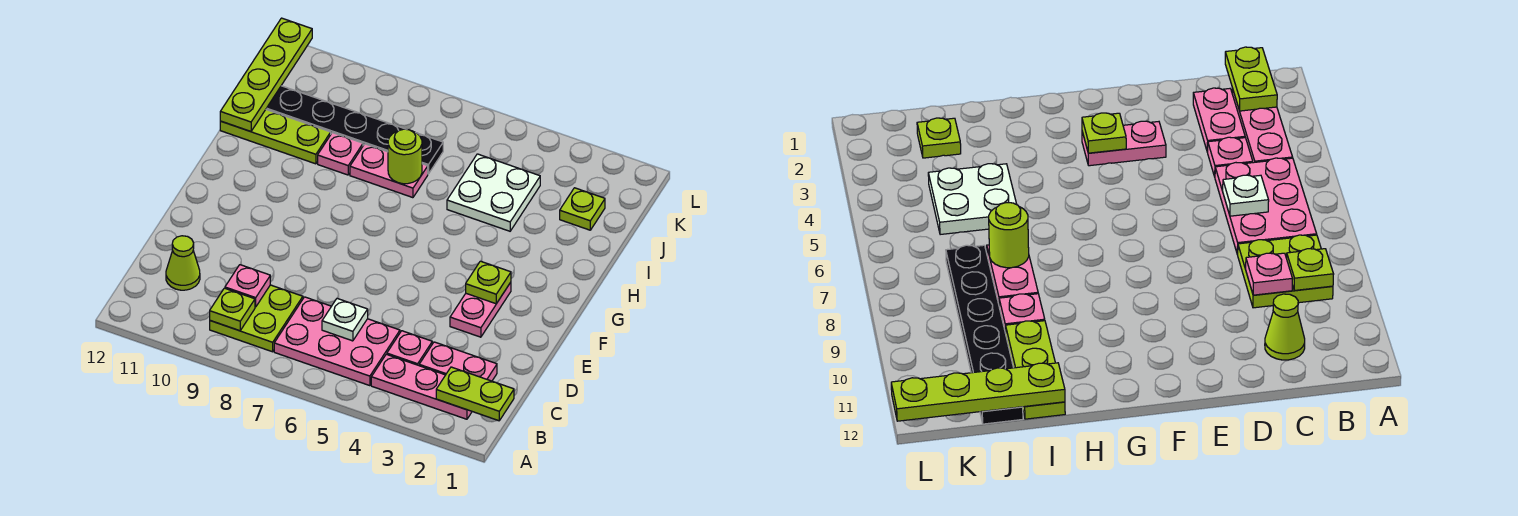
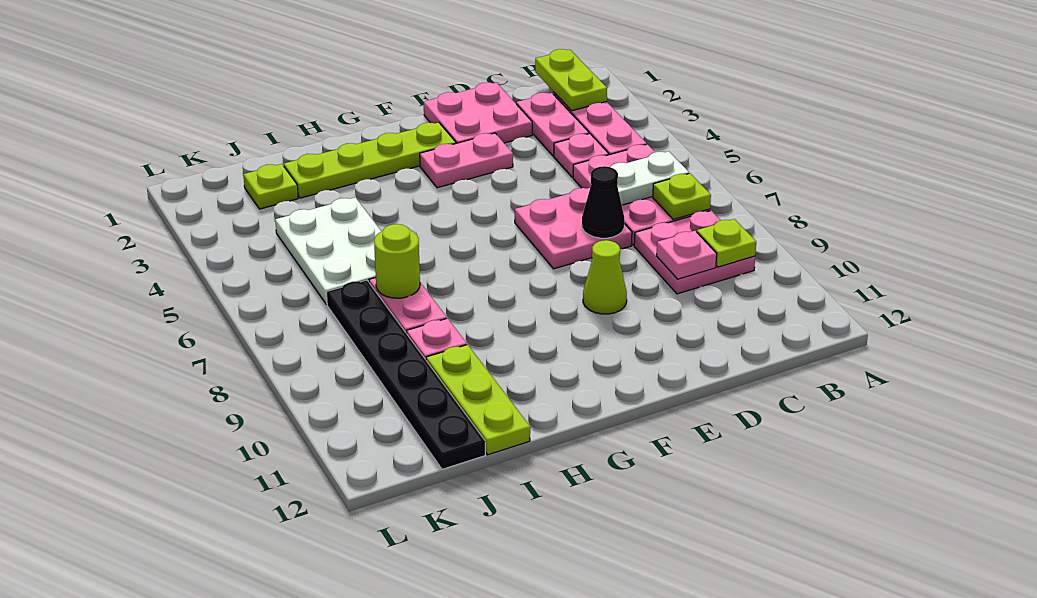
lime 2x2 plate [210,285,303,352] -> pink 2x2 plate [634,211,755,294]
white 1x1 plate [322,299,368,341] -> white 1x2 plate [611,151,689,205]
lime 1x1 cone [166,236,200,290] -> lime 1x1 cone moved to [583,240,627,314]
none -> pink 2x2 plate [424,82,532,143]
none -> pink 2x2 plate [515,188,632,269]
none -> black 1x1 cone [582,166,624,238]
lime 1x1 plate [466,261,511,304] -> lime 1x1 plate moved to [653,173,711,219]
white 2x2 plate [447,154,540,231] -> white 2x3 plate [275,197,381,305]
lime 1x4 plate [220,18,312,132] -> lime 1x4 plate moved to [284,123,456,198]

